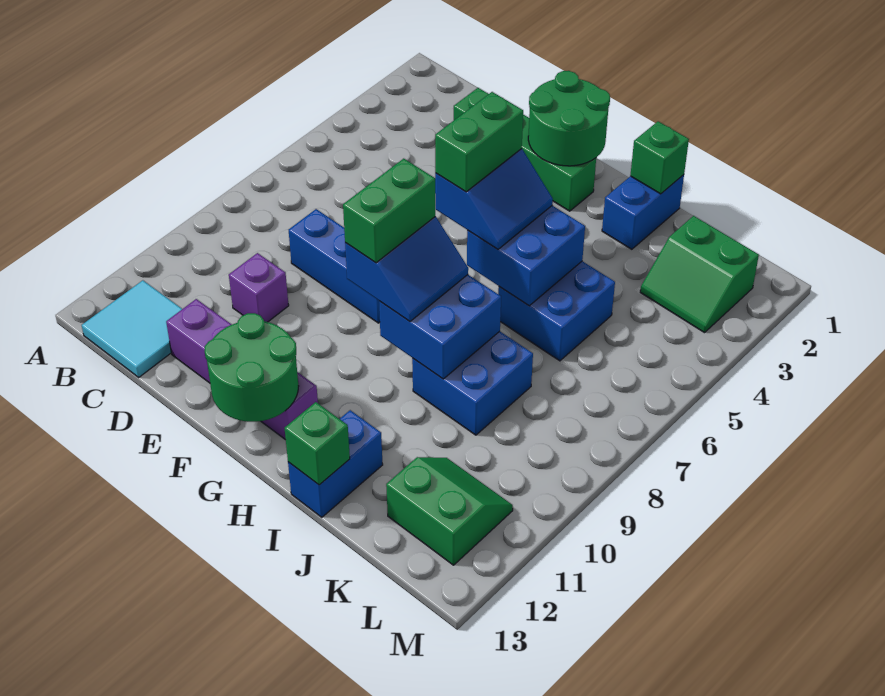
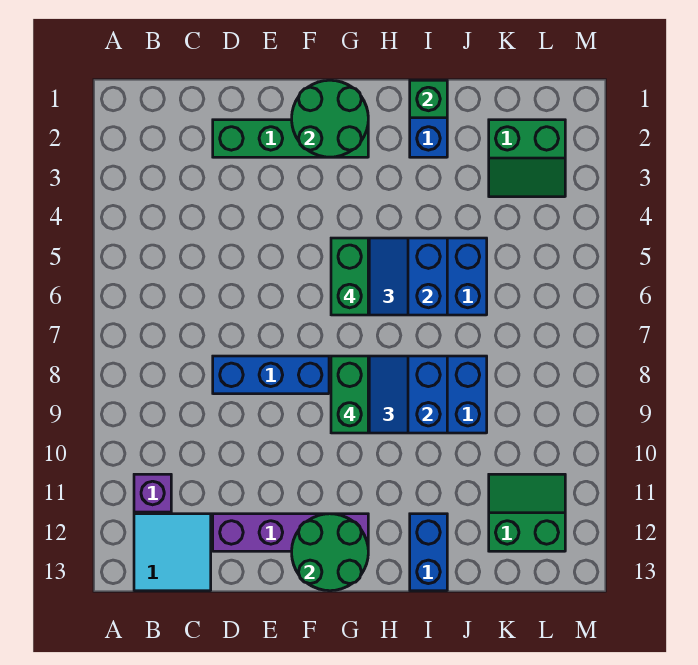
purple 1x1 brick [229,253,289,322] -> purple 1x1 brick moved to [134,474,171,512]
green 1x1 brick [285,402,350,485] -> none

